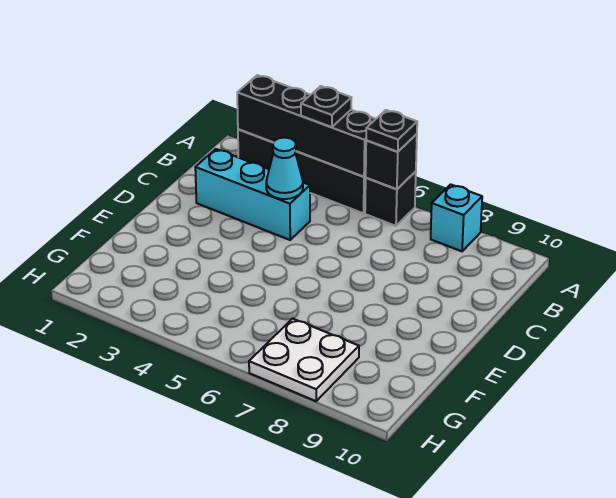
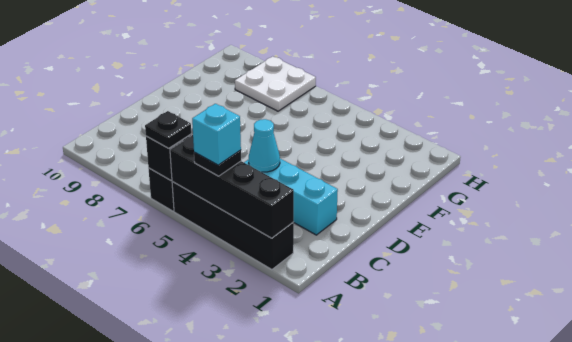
cyan 1x1 brick [431,184,482,251] -> cyan 1x1 brick moved to [192,104,241,165]

